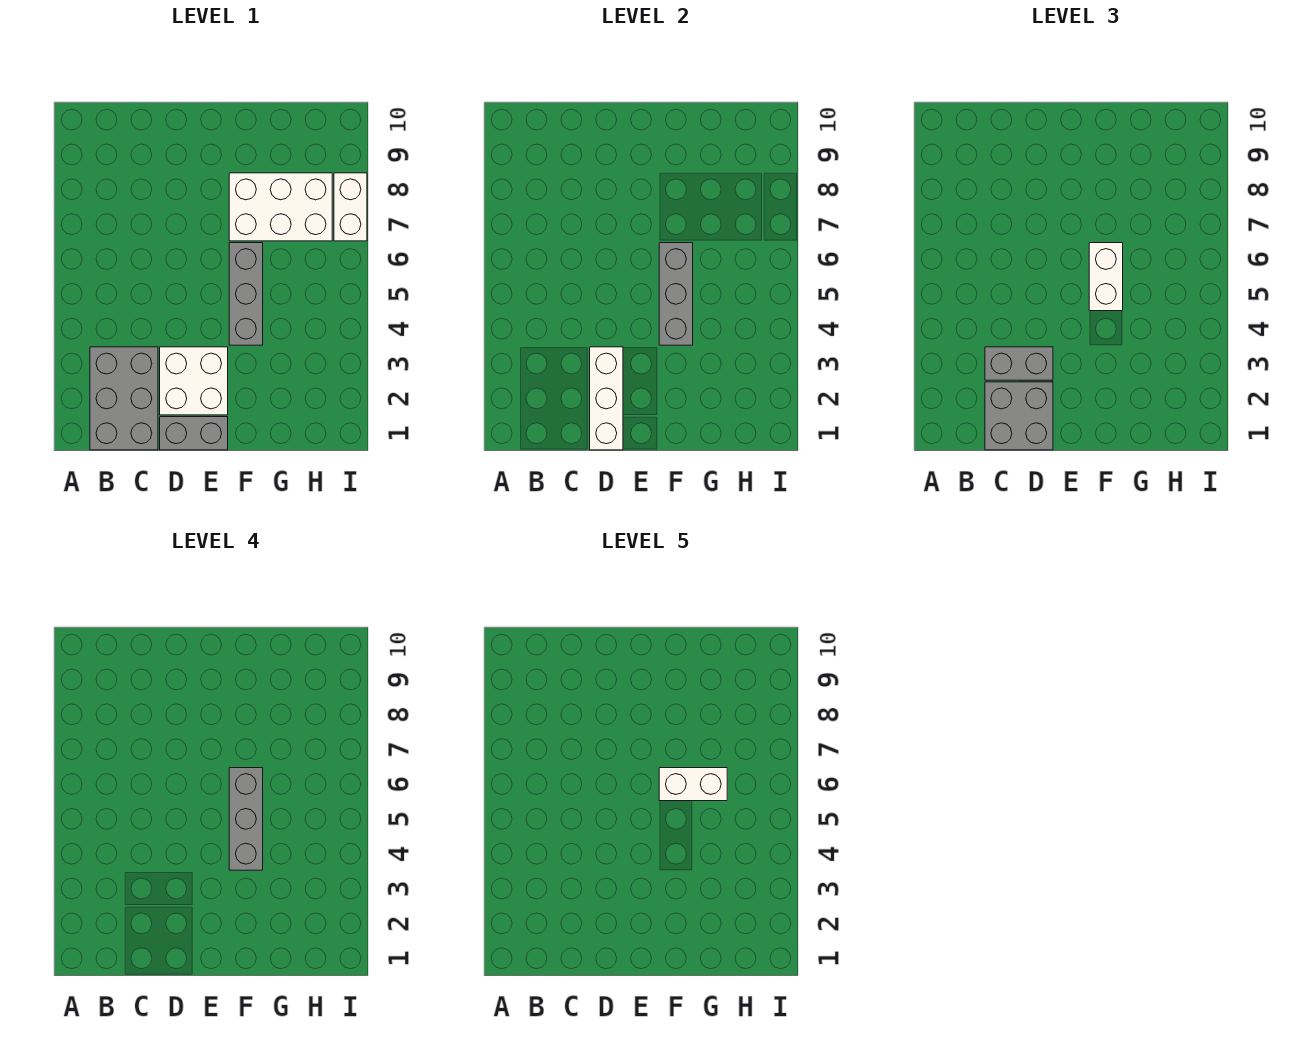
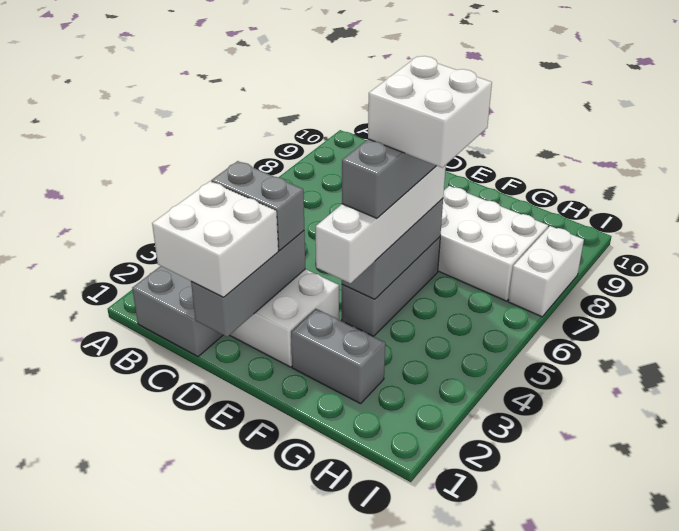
grey 2x2 brick [985,382,1053,450] -> white 2x2 brick [152,181,278,297]
grey 1x2 brick [160,417,228,450] -> grey 1x2 brick moved to [291,309,385,404]
white 1x3 brick [590,347,623,450] -> grey 1x3 brick [191,231,305,337]
white 1x2 brick [1089,243,1123,311] -> white 1x4 brick [316,165,446,283]
white 1x2 brick [659,768,727,801] -> white 2x2 brick [368,56,492,168]

